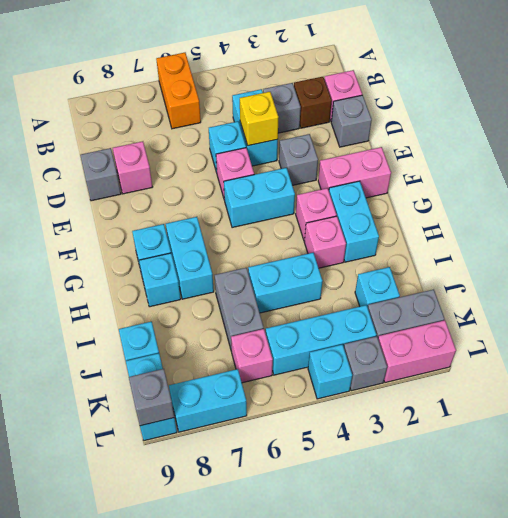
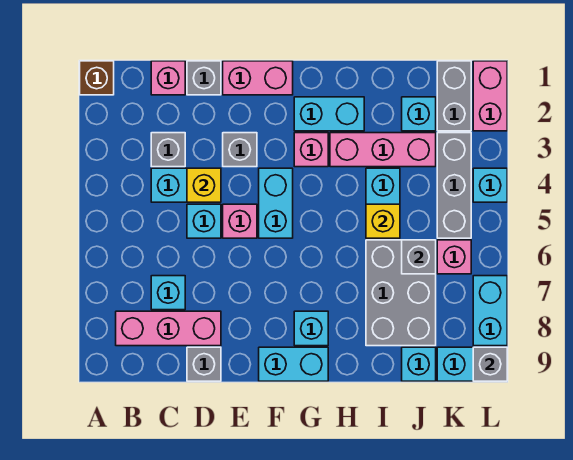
orange 1x2 brick [156,53,201,129] -> none
brown 1x1 brick [294,77,332,128] -> brown 1x1 brick moved to [80,61,114,95]
pink 1x1 brick [113,141,152,194] -> pink 1x3 brick [116,311,221,346]
pink 1x2 brick [318,147,391,198] -> pink 1x2 brick turned to [223,61,293,95]
cyan 1x2 brick [166,217,214,299] -> cyan 1x2 brick moved to [259,347,328,381]
pink 1x1 brick [304,216,346,268] -> pink 1x3 brick [330,133,436,167]
cyan 1x1 brick [139,253,181,307] -> cyan 1x1 brick moved to [151,276,185,310]
none -> yellow 1x1 brick [366,204,400,238]
grey 1x2 brick [215,268,264,352] -> grey 2x3 brick [366,240,436,346]
cyan 1x3 brick [266,305,376,375] -> grey 1x3 brick [437,133,471,238]
grey 1x1 brick [344,336,387,391] -> grey 1x1 brick moved to [402,240,436,274]

